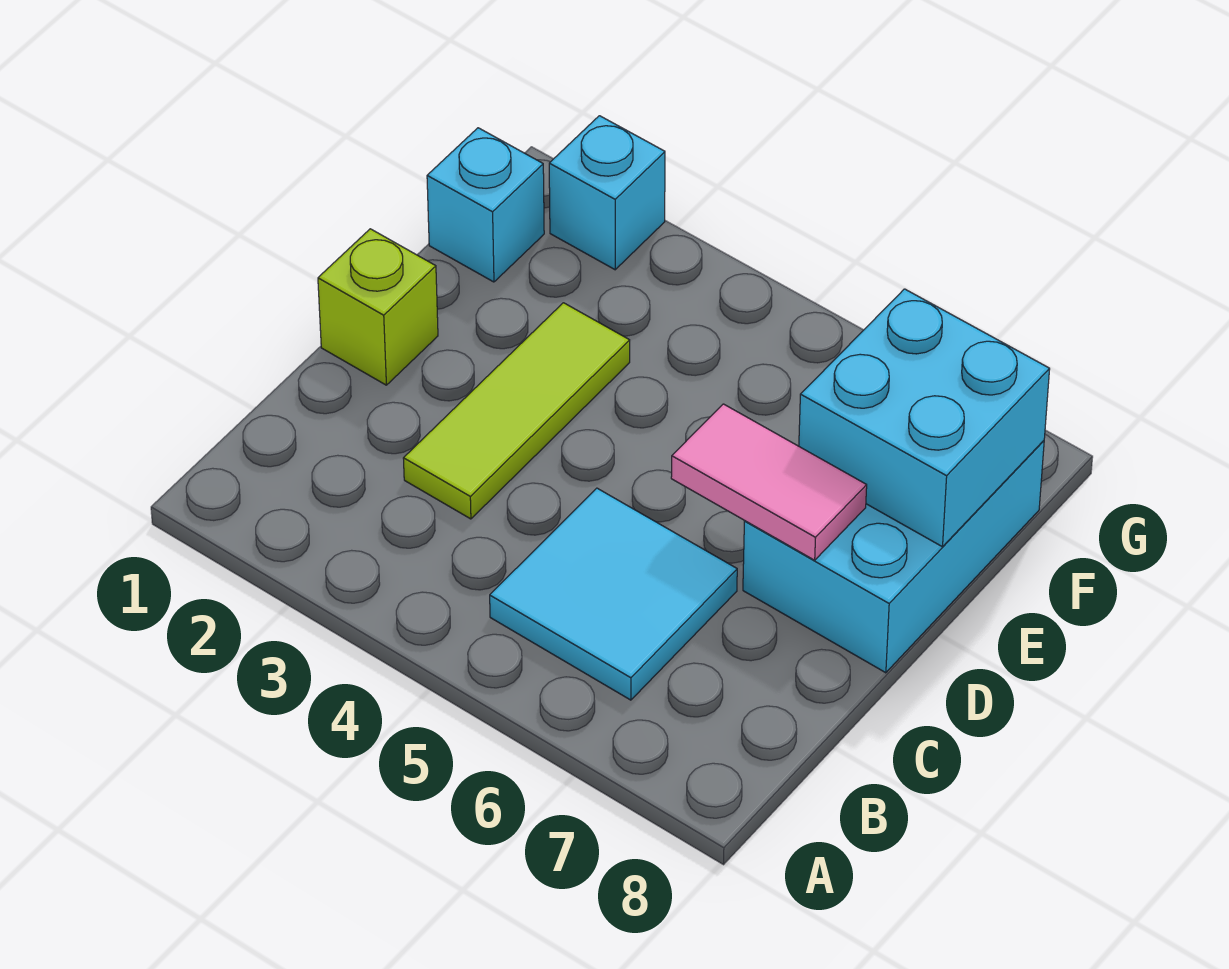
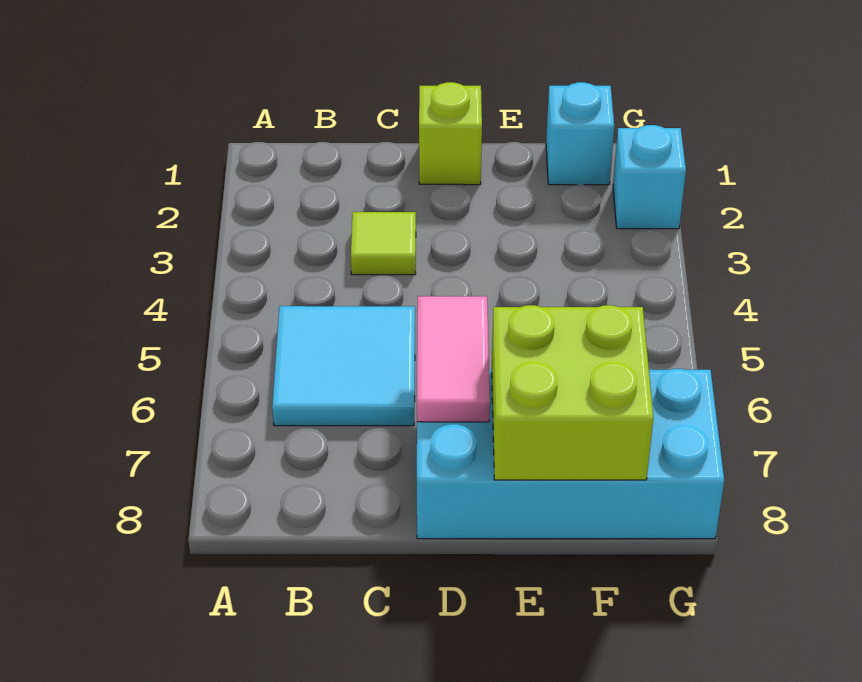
lime 1x3 tile [403,303,630,519] -> lime 1x1 tile [351,212,416,275]
cyan 2x3 brick [743,441,1044,673] -> cyan 2x4 brick [417,369,724,539]
cyan 2x2 brick [799,289,1050,547] -> lime 2x2 brick [492,305,653,480]

